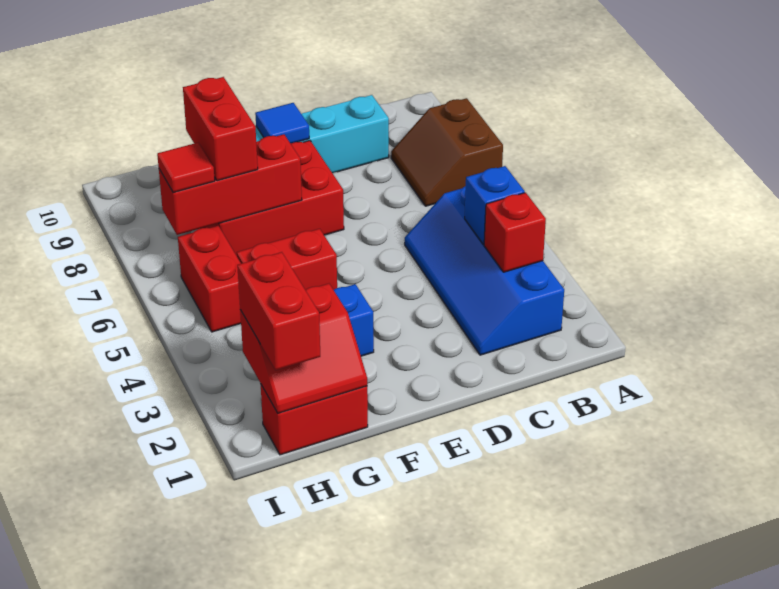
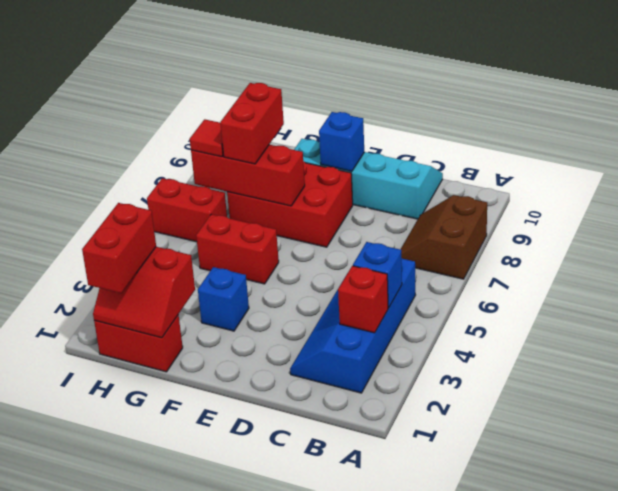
blue 1x1 tile [255,103,309,144] -> blue 1x1 brick [319,112,364,171]
red 1x2 brick [178,226,241,332] -> red 1x2 brick turned to [147,178,227,242]

